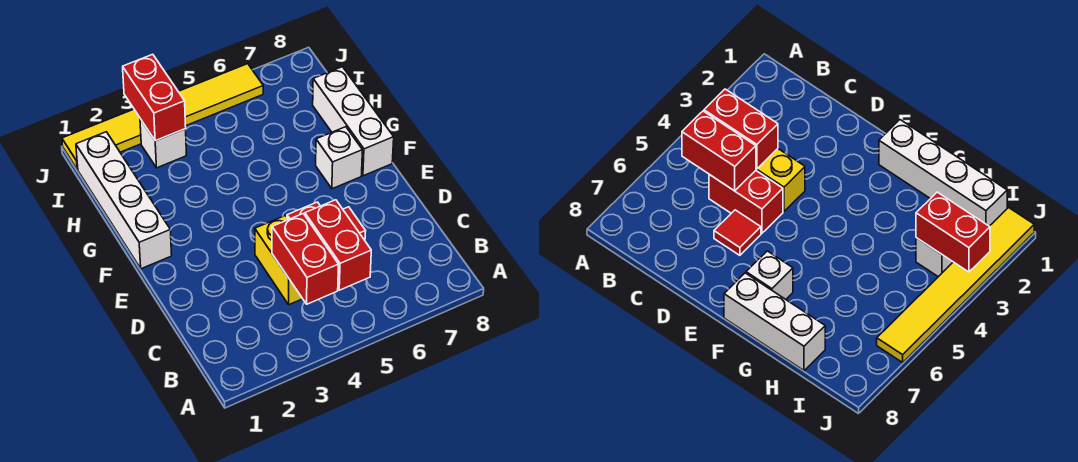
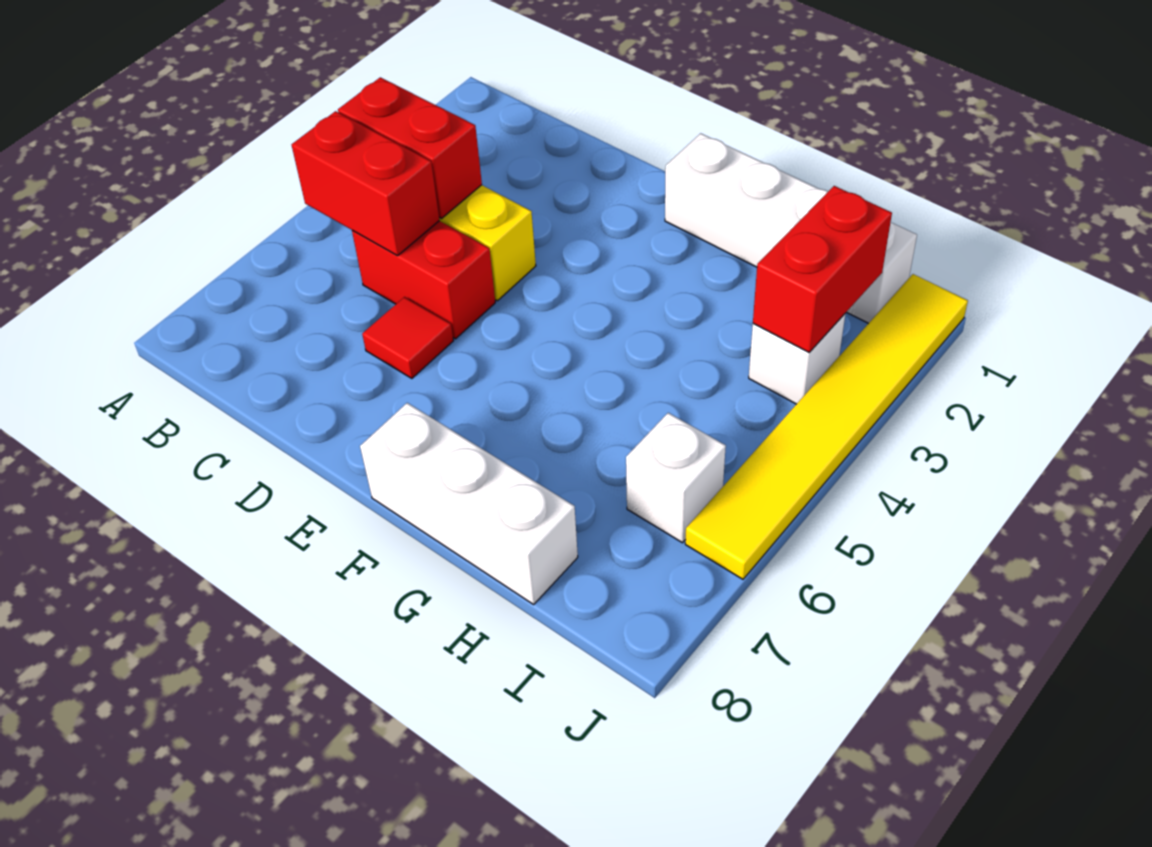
white 1x1 brick [316,127,362,189] -> white 1x1 brick moved to [626,413,726,543]
red 1x2 brick [123,54,186,141] -> red 1x2 brick turned to [753,186,892,352]

